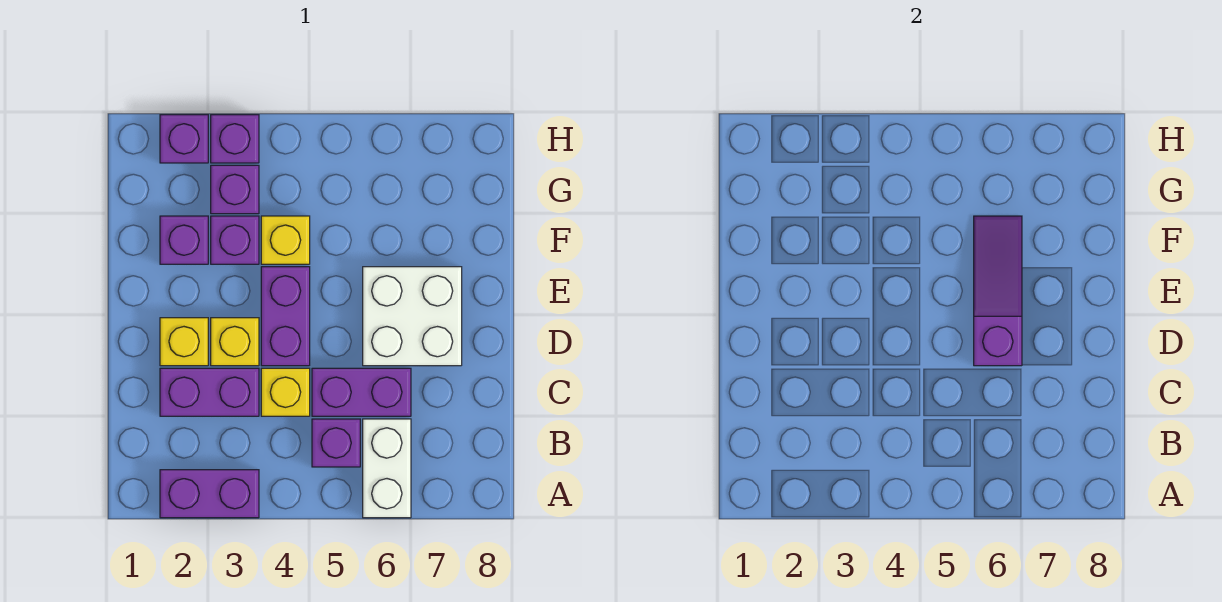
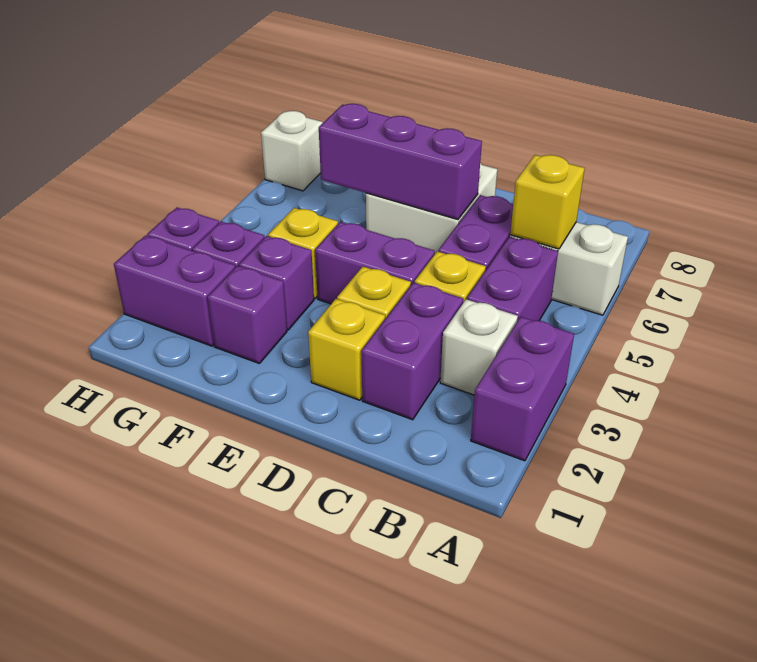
none -> white 1x1 brick [440,299,518,395]
purple 1x1 brick [312,419,360,467] -> purple 1x2 brick [467,237,558,321]
none -> yellow 1x1 brick [510,155,585,249]
purple 1x3 slope [974,216,1022,366] -> purple 1x3 brick [319,104,482,220]
purple 1x1 brick [160,115,208,163] -> purple 1x2 brick [114,235,235,346]
none -> white 1x1 brick [261,111,323,191]

